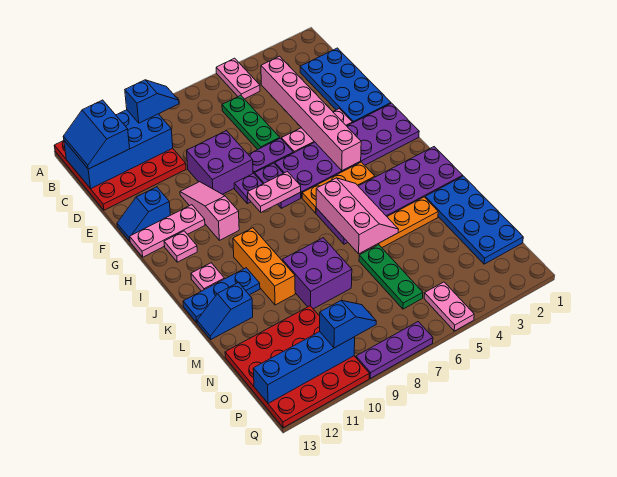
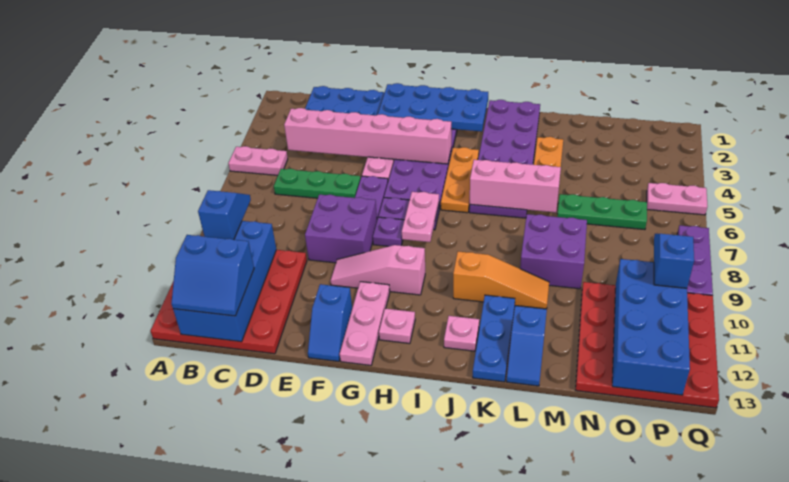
orange 1x3 brick [233,228,295,305] -> orange 1x3 slope [453,251,549,309]
blue 2x4 plate [425,176,523,264] -> blue 2x4 plate moved to [378,83,488,132]
blue 1x4 brick [253,332,355,403] -> blue 2x4 brick [612,259,690,395]

